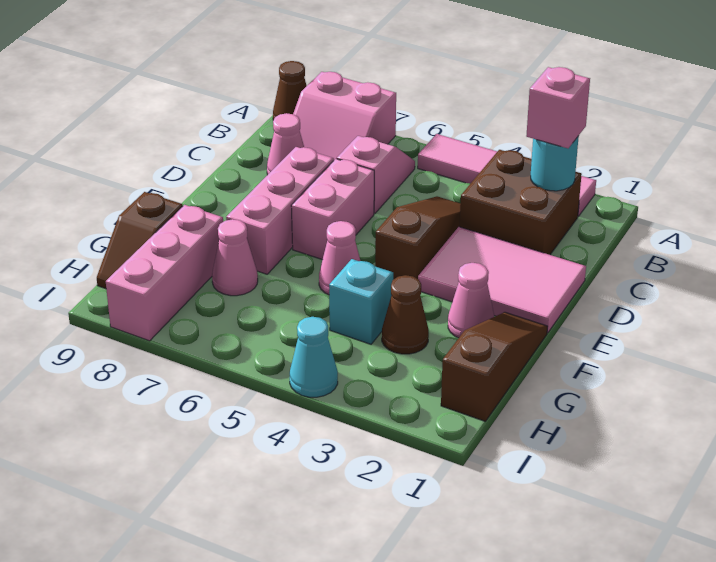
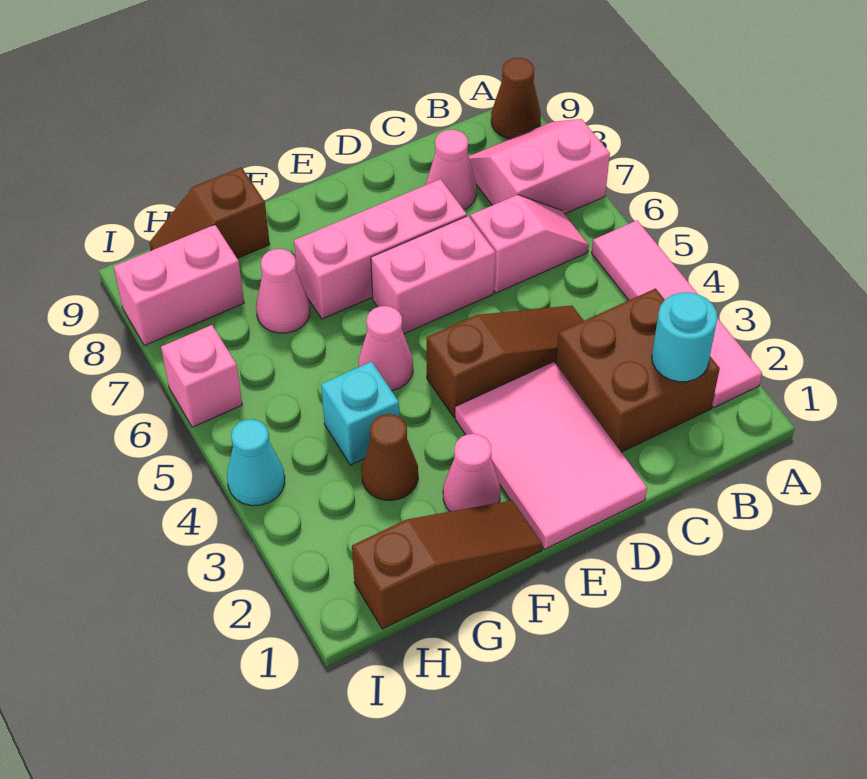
pink 2x2 slope [293,72,396,160] -> pink 2x2 slope turned to [469,119,610,214]
pink 1x1 brick [526,67,590,148] -> pink 1x1 brick moved to [161,325,242,427]
pink 1x3 brick [106,205,223,341] -> pink 1x2 brick [113,225,244,345]

